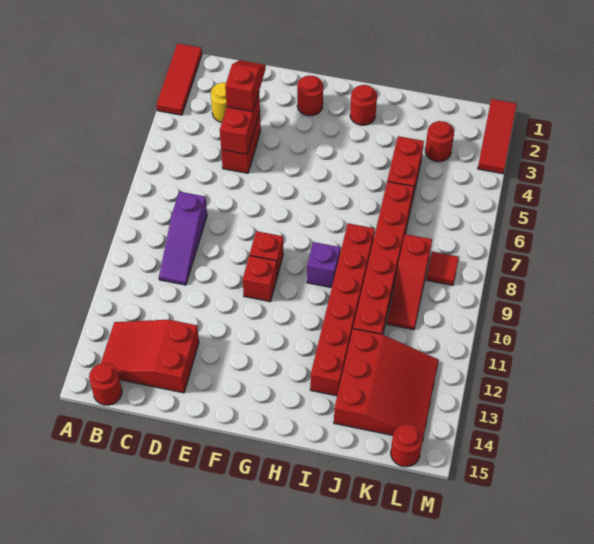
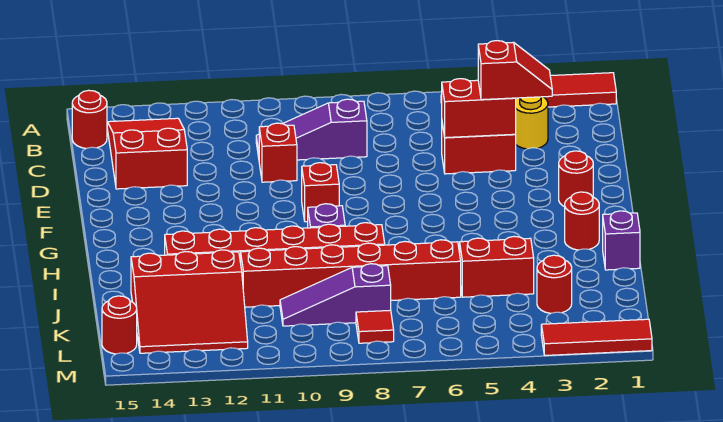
red 1x1 brick [243,255,277,302] -> red 1x1 brick moved to [259,123,297,182]
none -> purple 1x1 brick [603,211,640,270]
red 1x3 slope [387,234,432,330] -> purple 1x3 slope [280,264,391,326]

